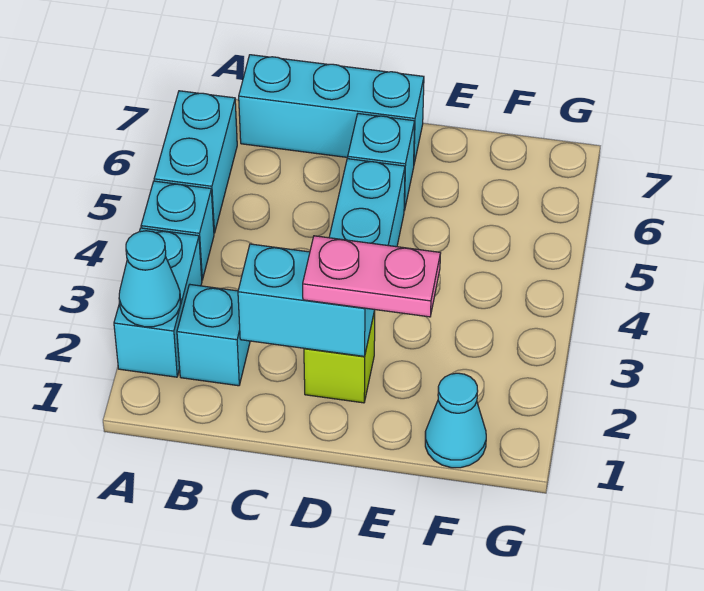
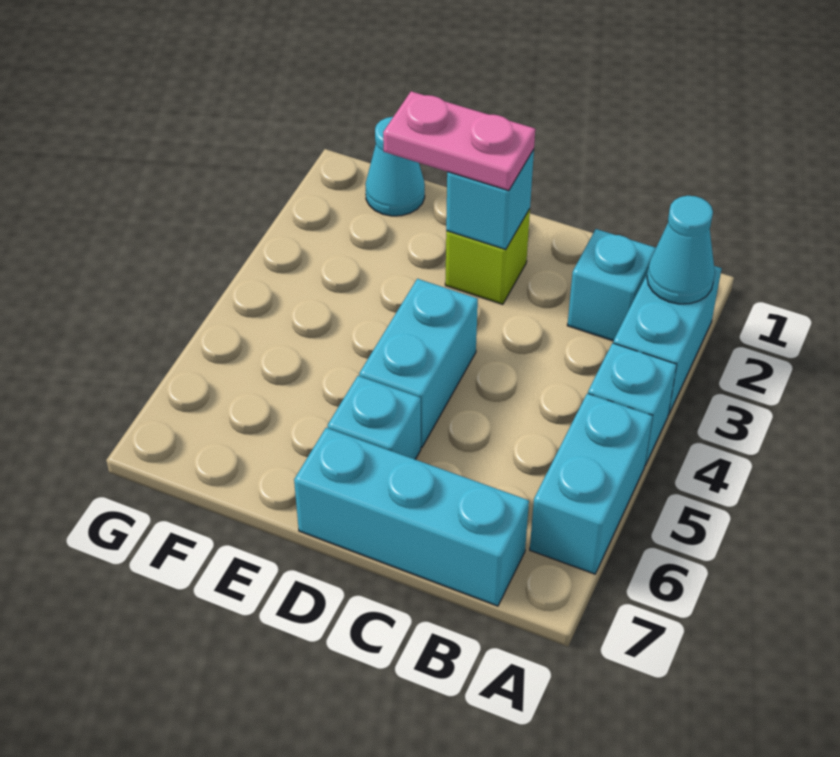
cyan 1x2 brick [238,244,375,356] -> cyan 1x1 brick [446,150,534,250]

